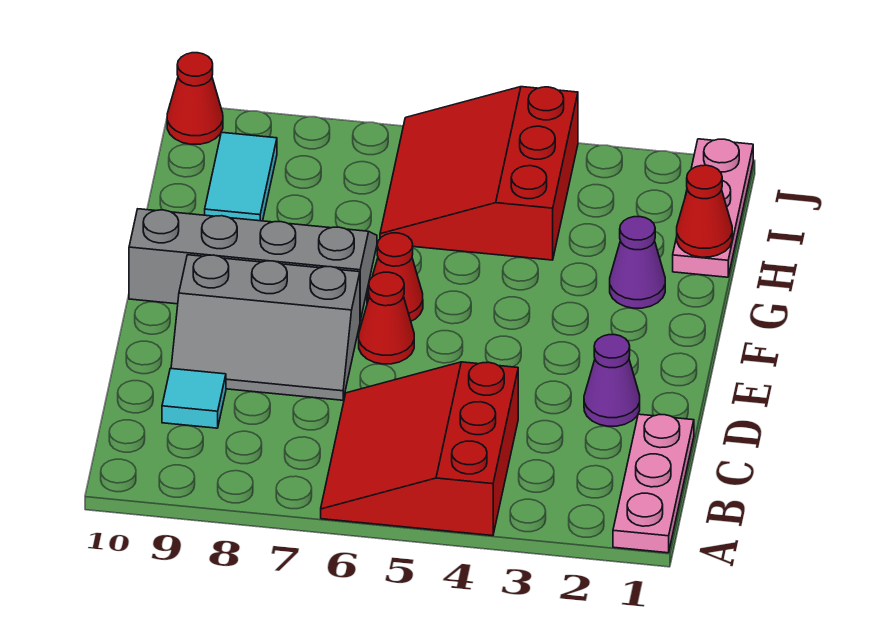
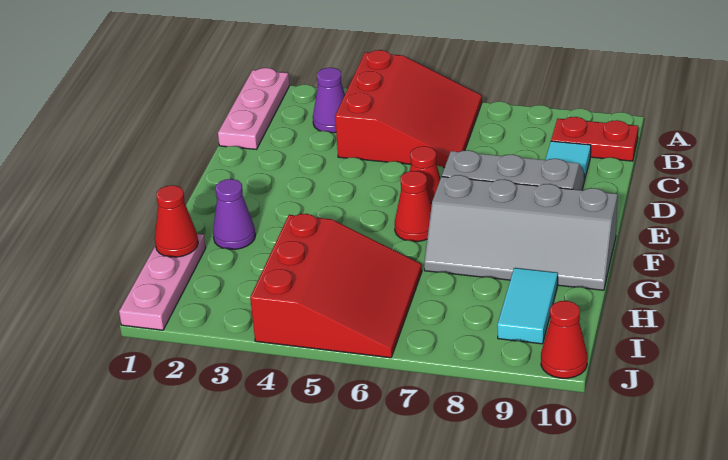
none -> red 1x2 plate [551,117,638,161]
purple 1x1 cone [584,335,640,426] -> purple 1x1 cone moved to [313,68,345,133]

